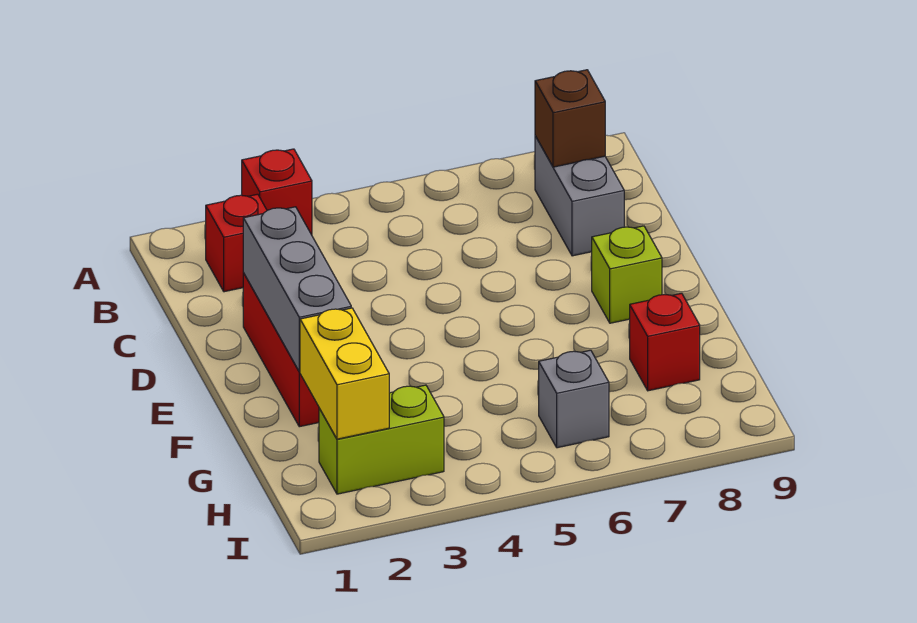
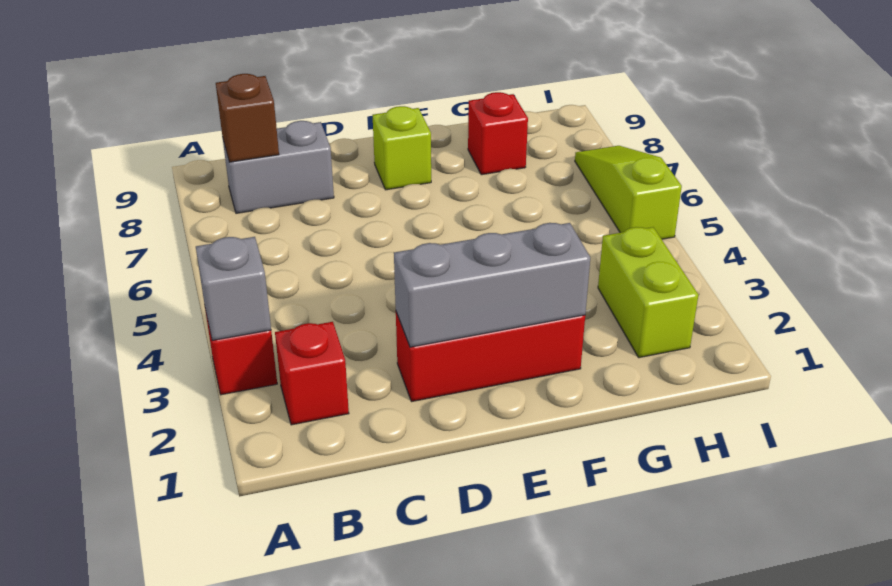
yellow 1x2 brick [300,308,389,439] -> none
grey 1x1 brick [539,350,609,448] -> grey 1x1 brick moved to [196,237,271,340]
none -> lime 1x3 slope [575,146,682,239]

